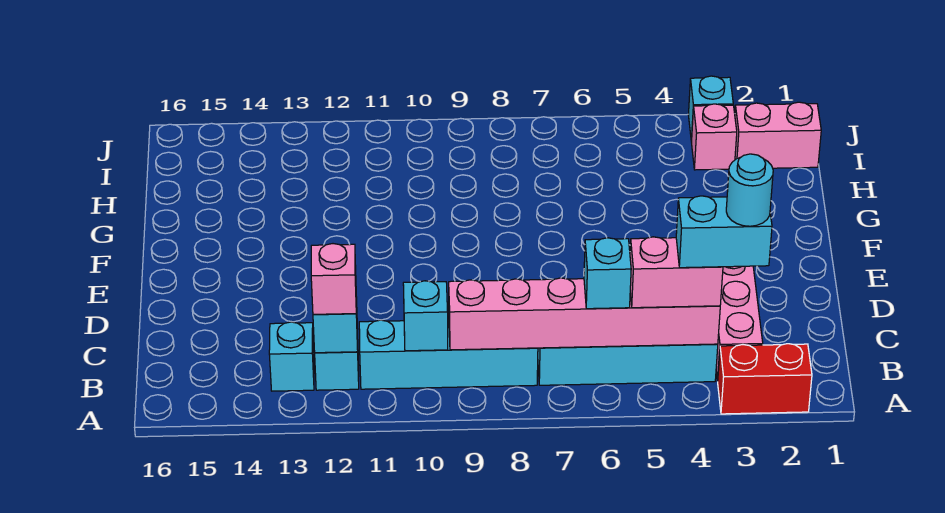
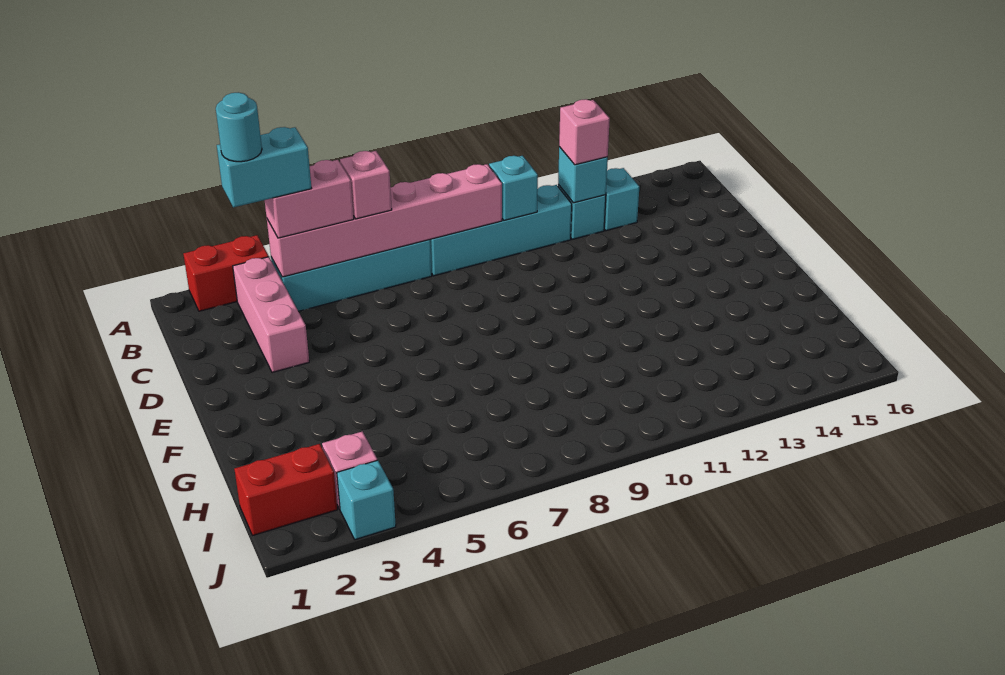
cyan 1x1 brick [584,238,631,309] -> pink 1x1 brick [340,151,392,219]
pink 1x2 brick [735,102,821,168] -> red 1x2 brick [234,444,337,536]

